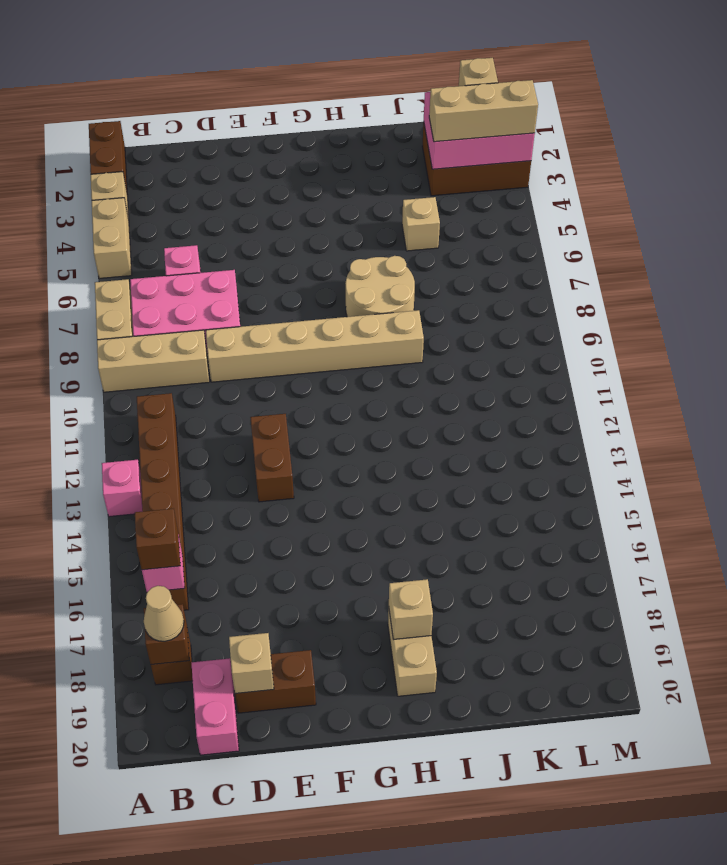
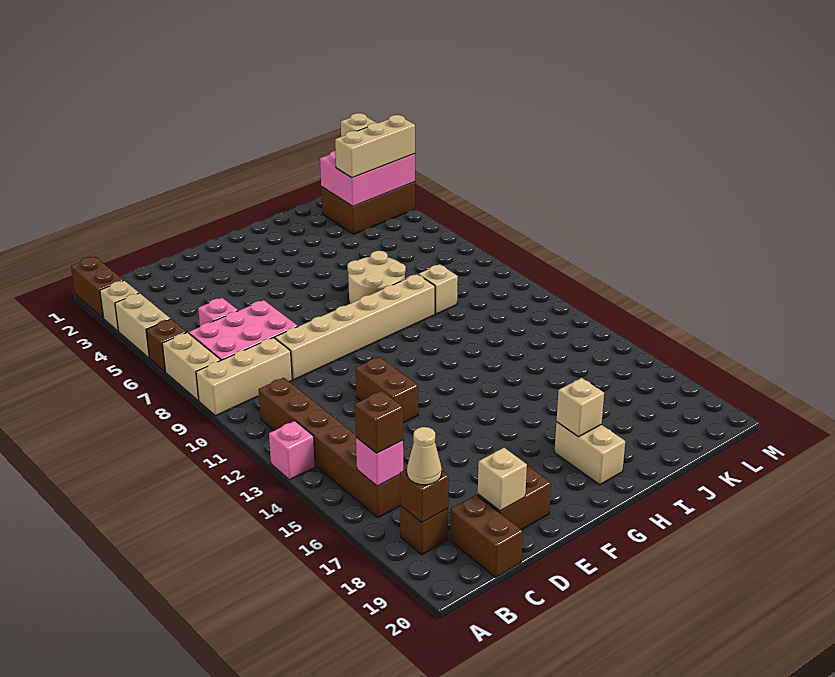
none -> brown 1x1 brick [146,319,187,372]
pink 1x2 brick [192,658,239,755] -> brown 1x2 brick [450,495,523,577]
tan 1x1 brick [402,197,440,251] -> tan 1x1 brick moved to [418,264,458,314]

